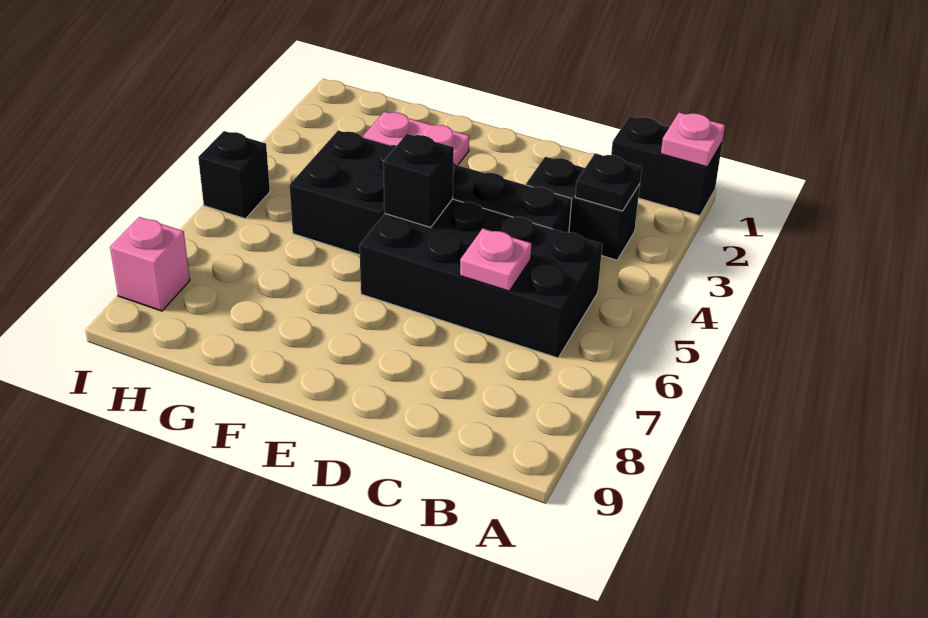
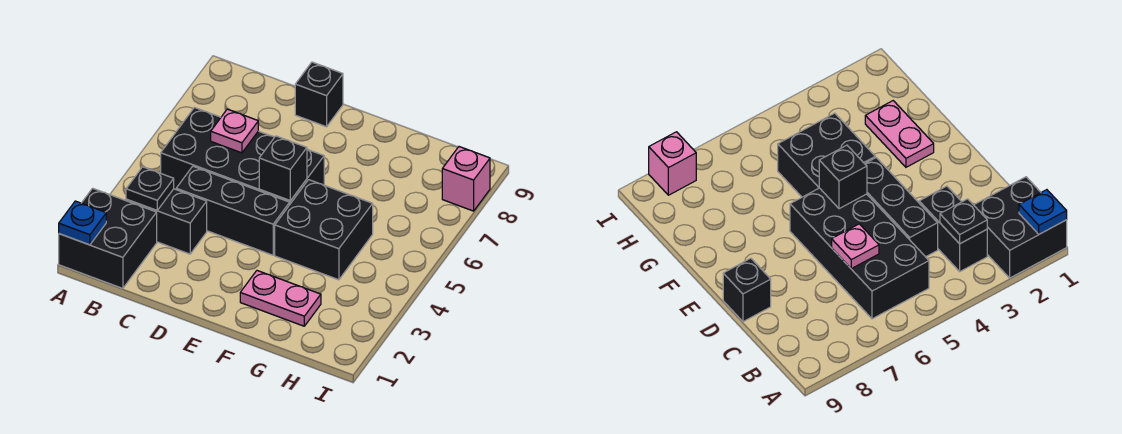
black 1x2 brick [611,116,722,216] -> black 2x2 brick [59,188,157,288]
pink 1x1 plate [661,113,725,167] -> blue 1x1 plate [59,201,106,245]
black 1x1 brick [198,131,270,219] -> black 1x1 brick moved to [295,62,343,127]

